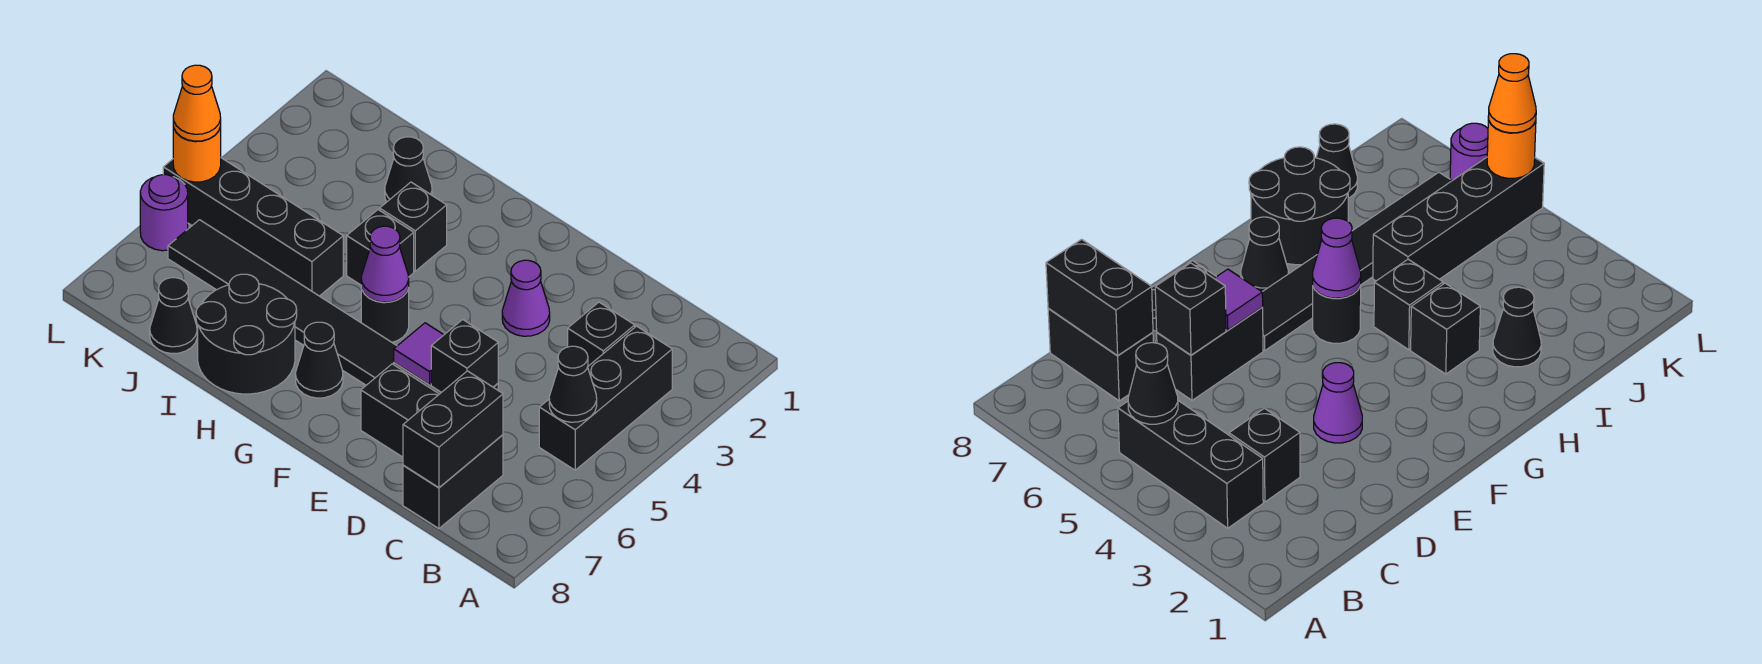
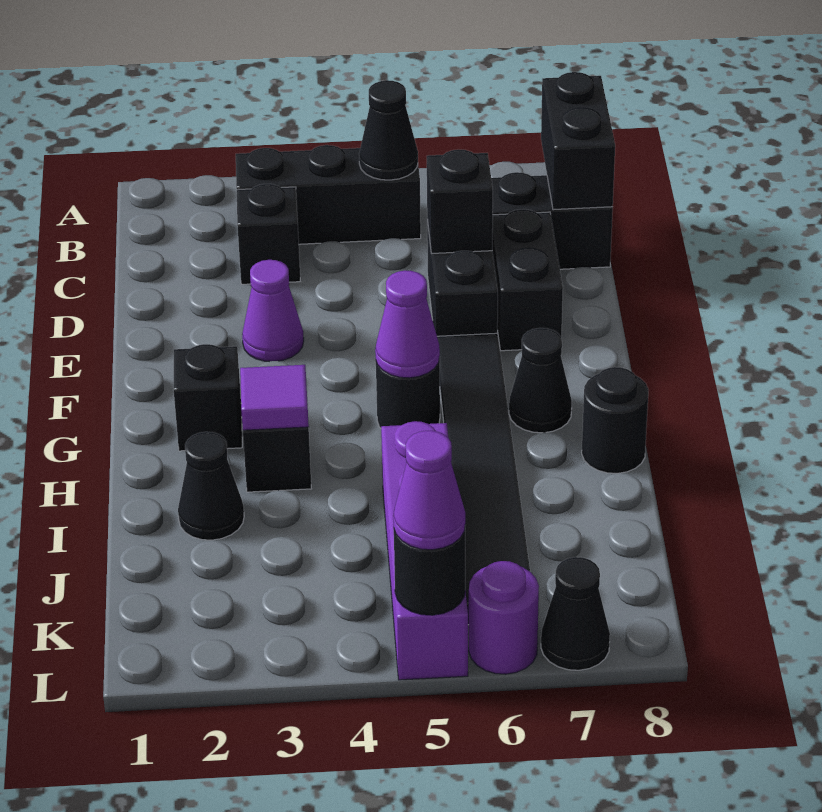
black 1x2 brick [403,371,503,488] -> black 1x2 brick turned to [541,72,615,210]
purple 1x1 tile [394,323,444,385] -> purple 1x1 tile moved to [240,365,309,430]
black 1x1 brick [347,210,414,285] -> black 1x1 brick moved to [174,344,242,451]
black 2x2 round brick [196,274,297,394] -> black 1x1 round brick [582,367,649,473]
black 1x4 brick [163,158,343,296] -> purple 1x4 brick [381,421,468,680]
black 1x1 cone [150,278,197,354] -> black 1x1 cone moved to [541,557,610,670]
orange 1x1 round brick [173,126,221,182] -> black 1x1 round brick [394,530,465,615]
orange 1x1 cone [173,65,221,141] -> purple 1x1 cone [393,431,465,550]

